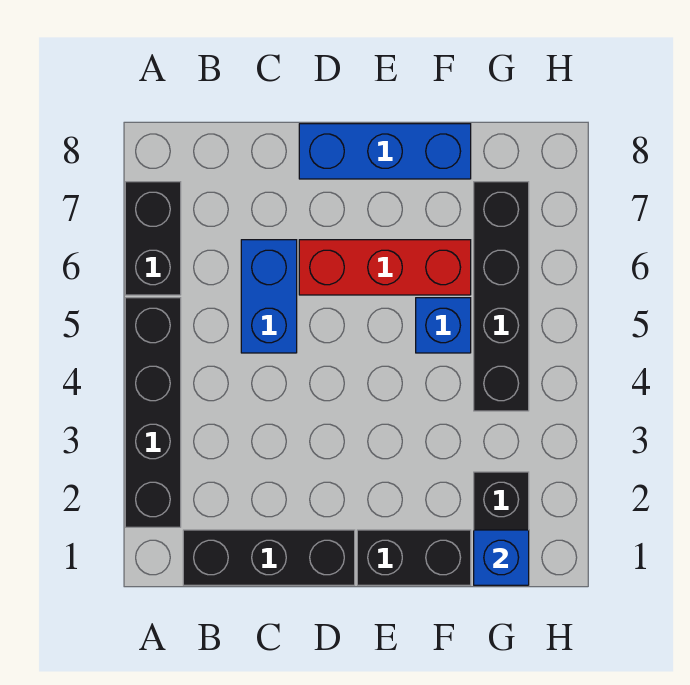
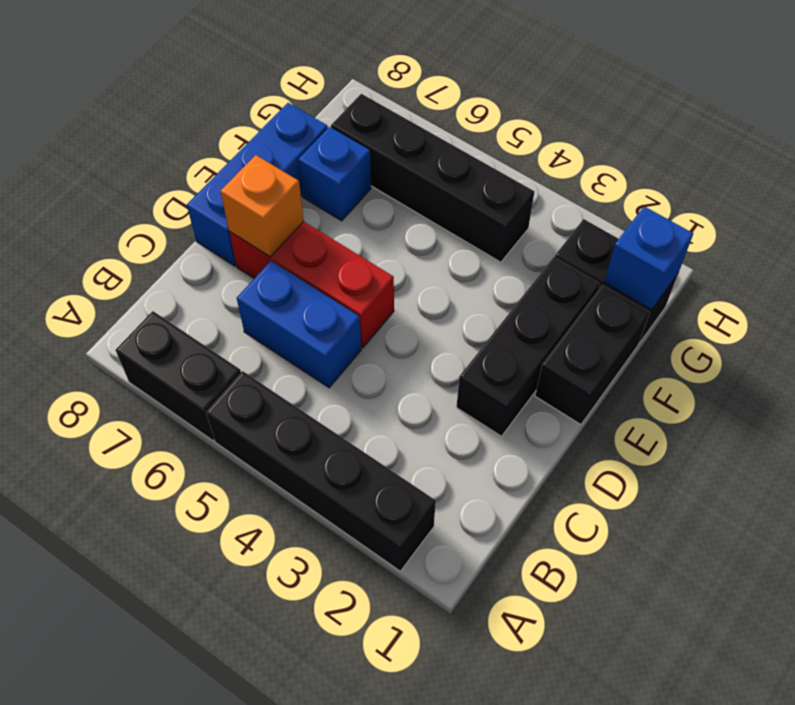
black 1x3 brick [183,530,355,585] -> black 1x3 brick moved to [456,257,600,436]
red 1x3 brick [299,240,471,295] -> red 1x3 brick turned to [229,221,394,348]
none -> orange 1x1 brick [221,155,304,257]
blue 1x1 brick [416,298,471,353] -> blue 1x1 brick moved to [298,127,371,221]

